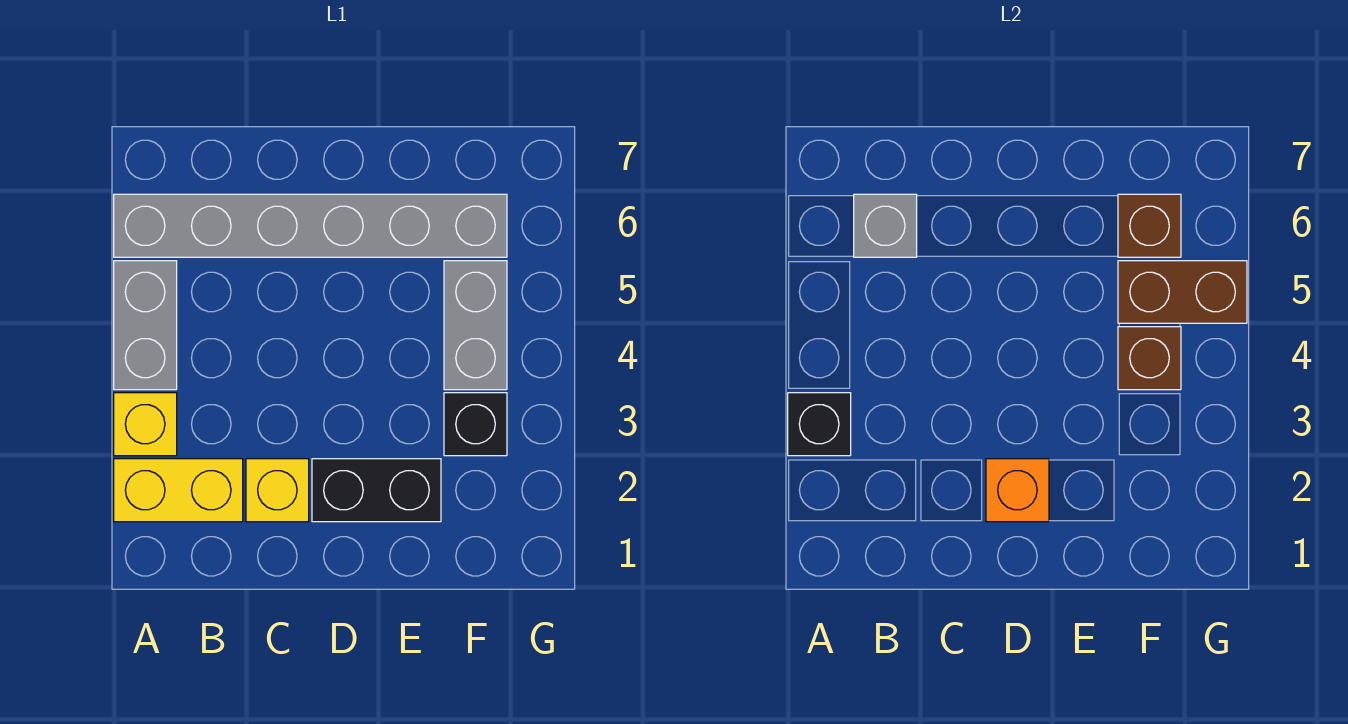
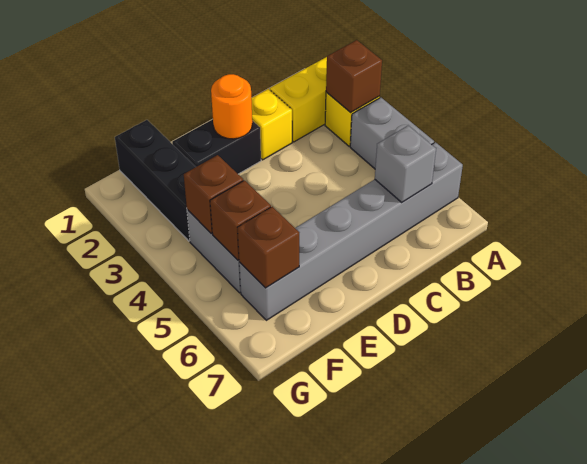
black 1x1 brick [788,393,851,456] -> brown 1x1 brick [326,40,382,113]
orange 1x1 brick [986,459,1049,522] -> orange 1x1 round brick [211,74,252,139]
black 1x1 brick [444,393,507,456] -> black 1x3 brick [115,120,195,241]
brown 1x2 brick [1118,261,1247,323] -> brown 1x1 brick [210,180,271,260]

